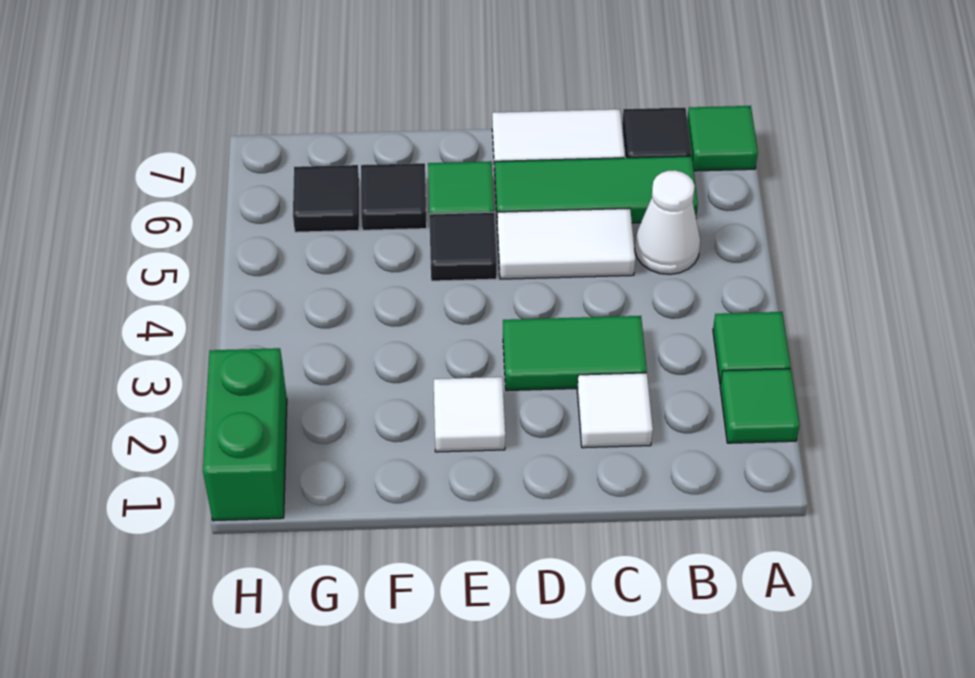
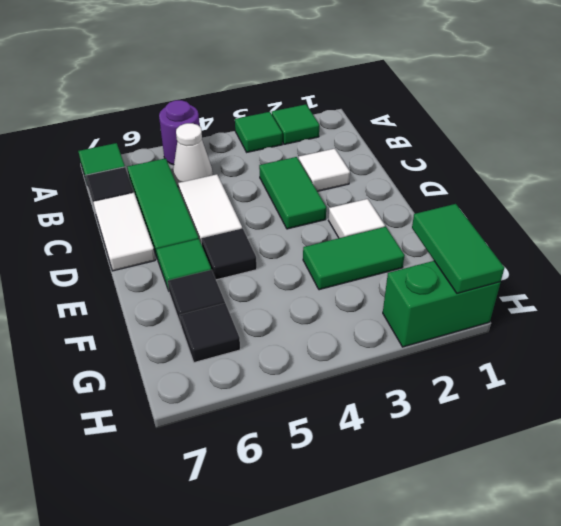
none -> purple 1x1 round brick [159,100,199,165]
none -> green 1x2 tile [303,227,405,290]
none -> green 1x2 tile [412,204,504,293]

